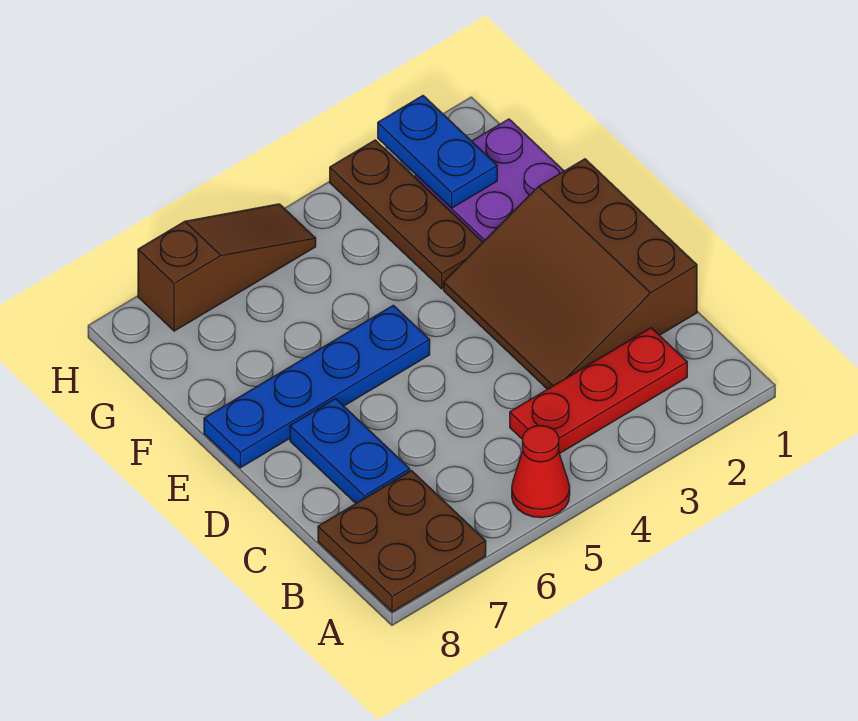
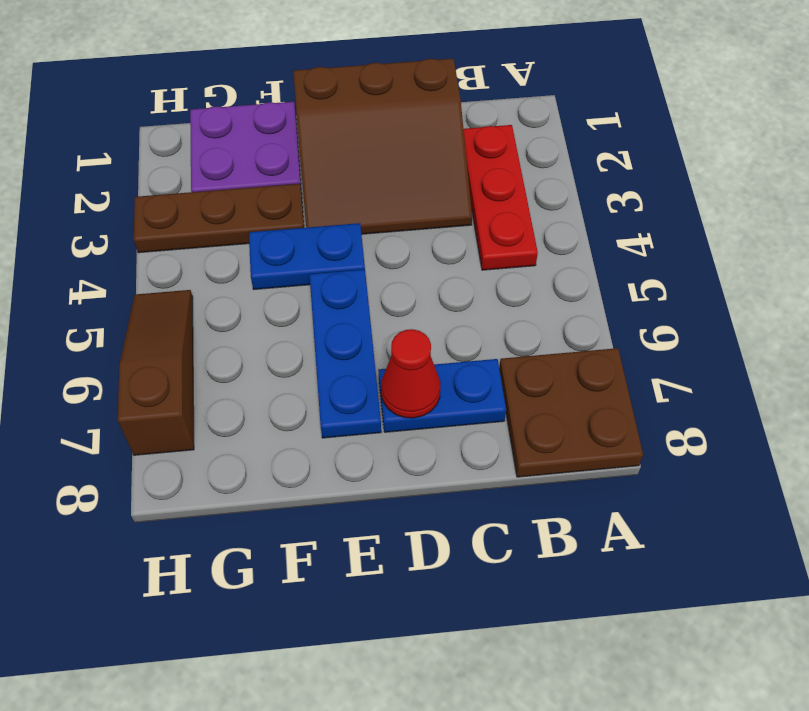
red 1x1 cone [512,426,570,518] -> red 1x1 cone moved to [381,329,441,418]
blue 1x4 plate [204,305,430,468] -> blue 1x3 plate [309,269,381,438]
blue 1x2 plate [378,96,497,208] -> blue 1x2 plate moved to [249,223,365,289]

